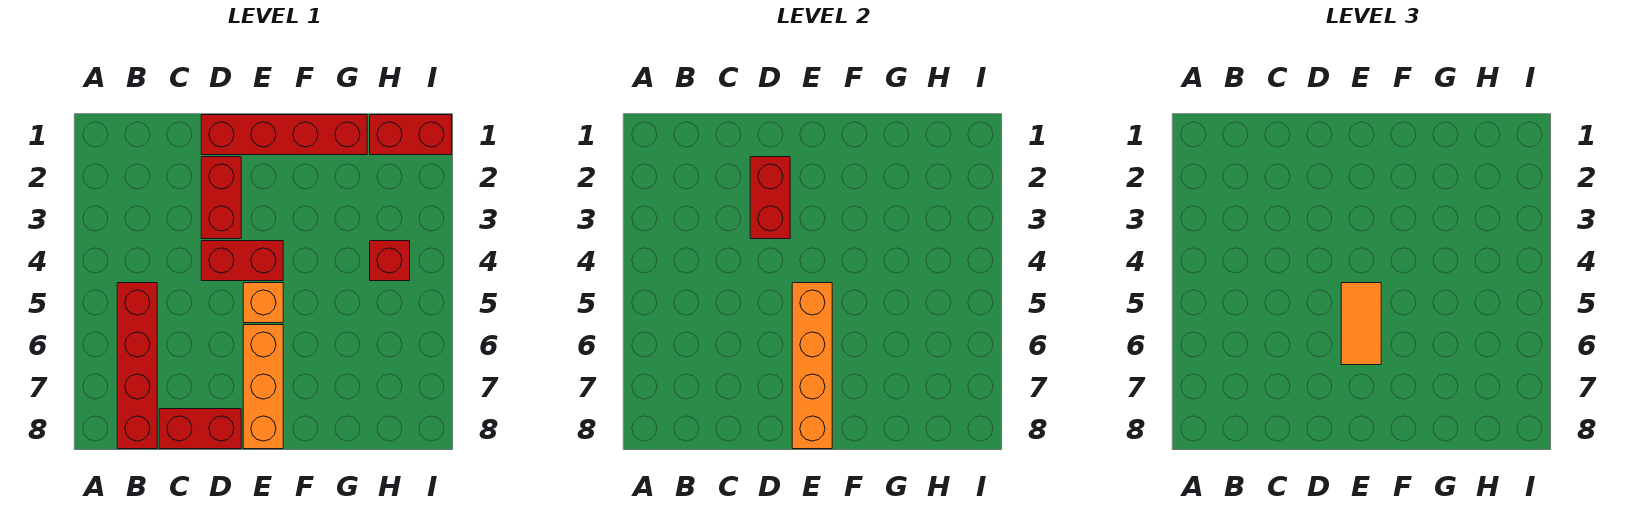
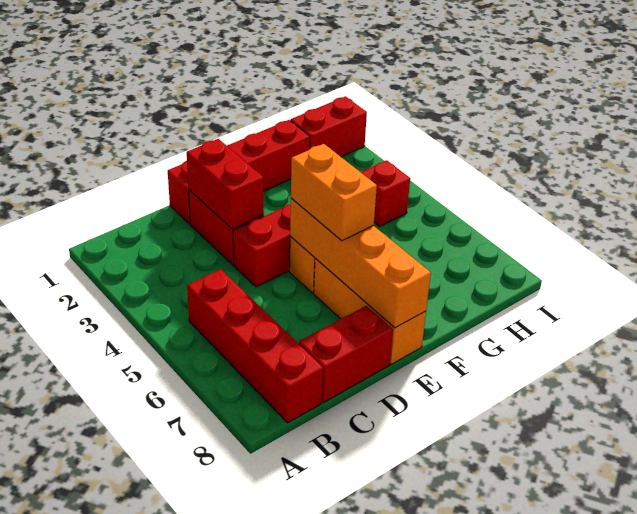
orange 1x2 tile [1341,283,1381,365] -> orange 1x2 brick [291,144,377,241]

